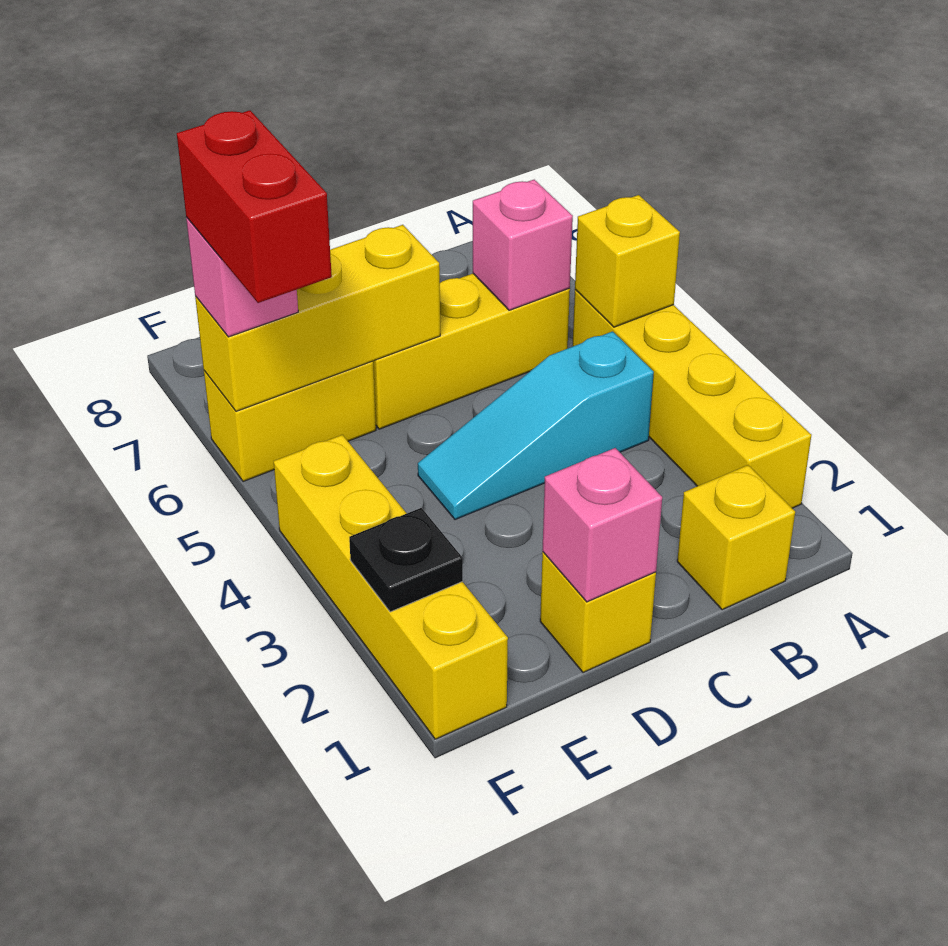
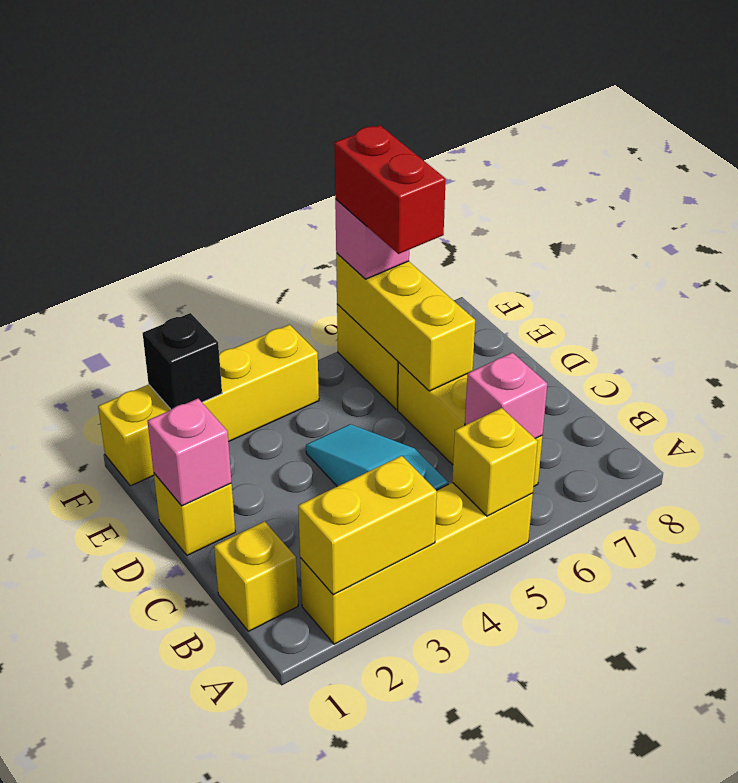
none -> yellow 1x2 brick [298,456,437,595]
black 1x1 plate [349,508,463,612] -> black 1x1 brick [143,313,222,410]
red 1x2 brick [177,110,332,303] -> red 1x2 brick turned to [334,125,446,254]

